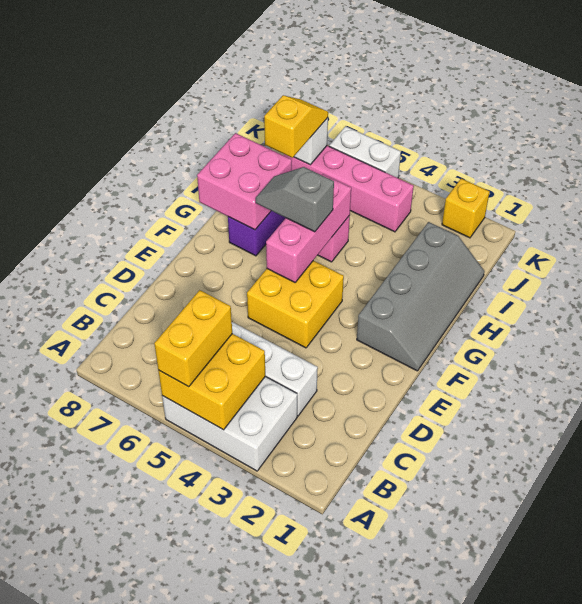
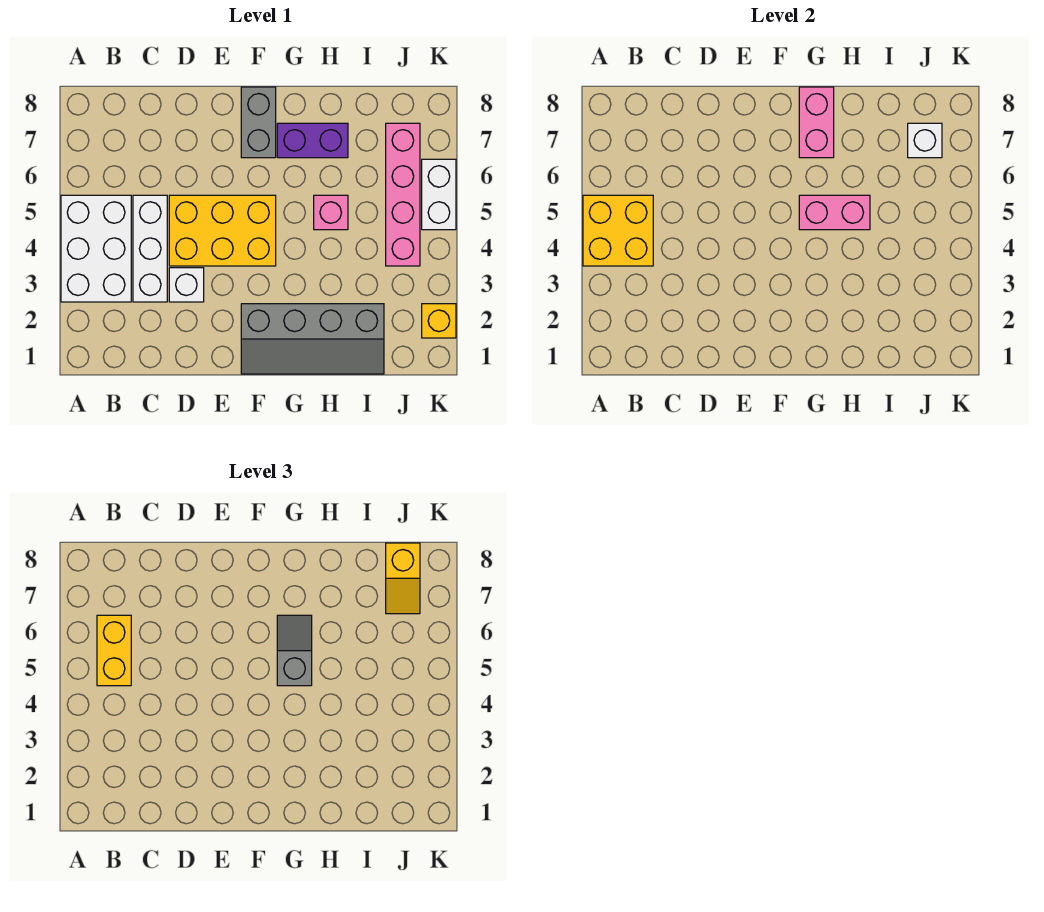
yellow 1x2 brick [154,290,232,387] -> yellow 1x2 brick turned to [97,615,131,686]
none -> white 1x1 brick [169,268,204,302]
yellow 2x2 brick [247,261,344,348] -> yellow 2x3 brick [169,195,276,266]
pink 1x3 brick [266,174,351,282] -> pink 1x2 brick [799,195,870,230]
none -> grey 1x2 brick [241,87,276,158]
pink 2x2 brick [197,133,292,230] -> pink 1x2 brick [799,87,834,158]
yellow 1x2 slope [264,96,328,158] -> yellow 1x2 slope turned to [386,543,420,614]

